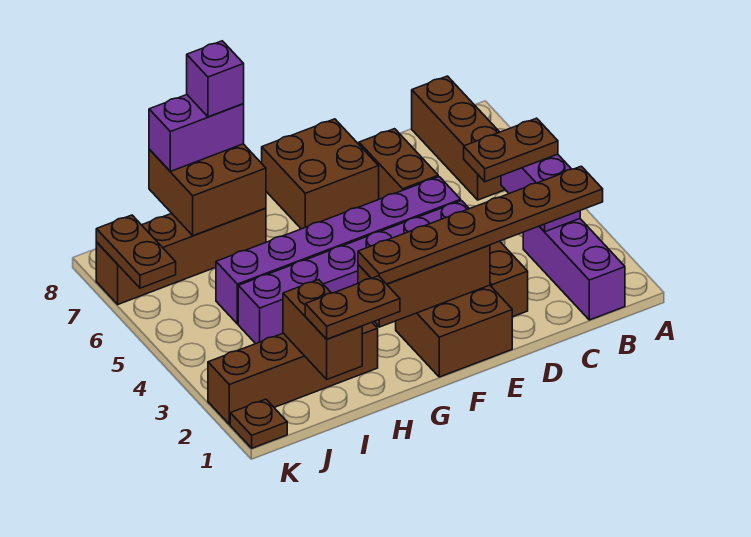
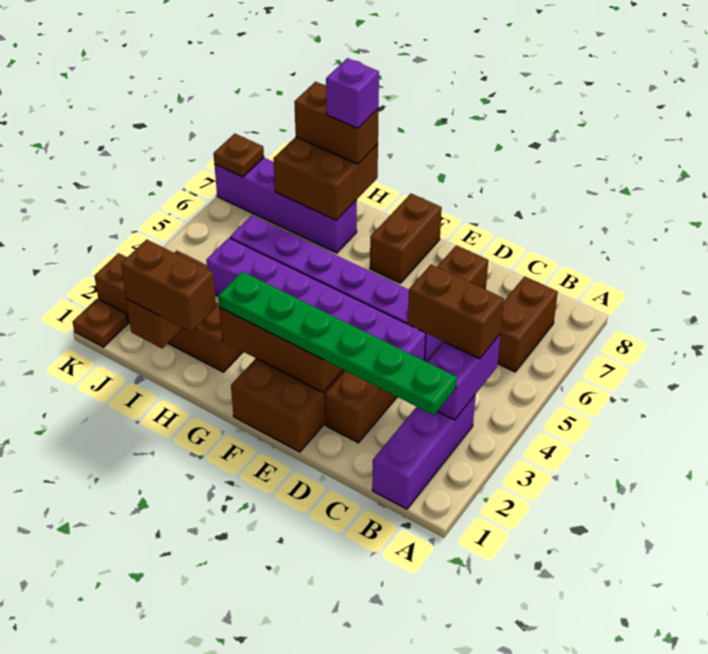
brown 1x6 plate [358,166,603,284] -> green 1x6 plate [218,272,457,415]
brown 1x2 plate [464,118,558,182] -> brown 1x2 brick [408,264,504,359]
brown 1x3 brick [412,76,505,200] -> brown 1x2 brick [498,276,558,372]
brown 2x2 brick [262,119,379,229] -> brown 1x2 brick [370,194,442,283]
brown 1x2 plate [305,276,400,339] -> brown 1x2 brick [121,239,216,332]
brown 1x4 brick [96,208,266,304] -> purple 1x4 brick [214,158,357,253]
purple 1x2 brick [149,95,244,171] -> brown 1x2 brick [294,82,379,164]
brown 1x2 plate [96,215,176,288] -> brown 1x1 plate [213,134,264,177]

